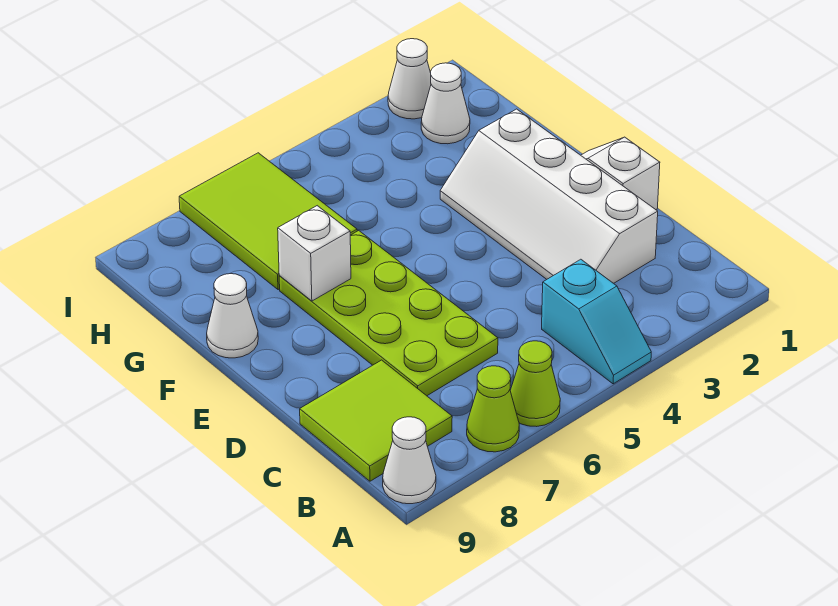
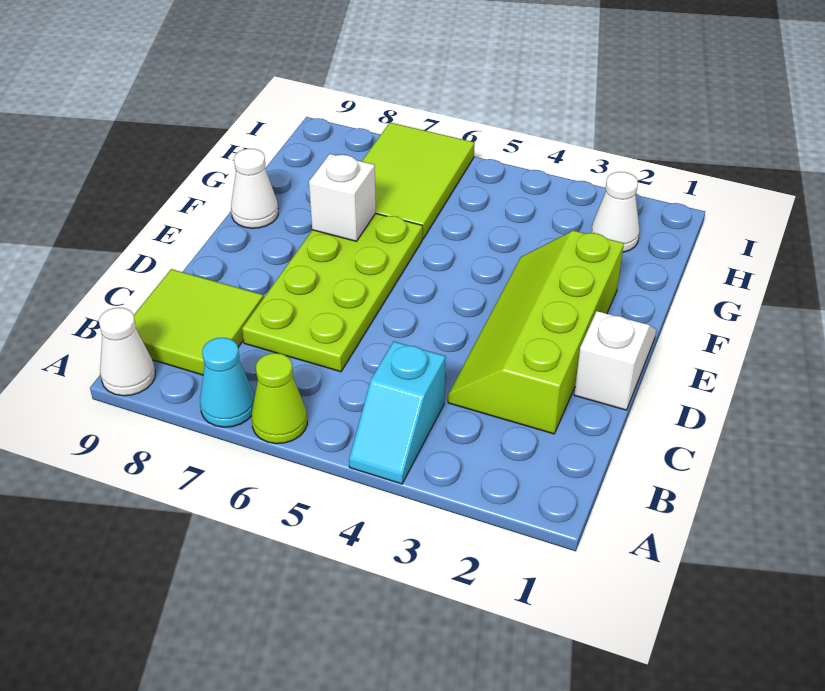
lime 1x1 cone [467,366,519,452] -> cyan 1x1 cone [200,338,255,427]
white 2x4 slope [440,109,658,283] -> lime 2x4 slope [448,230,624,434]
white 1x1 cone [388,39,431,119] -> none

